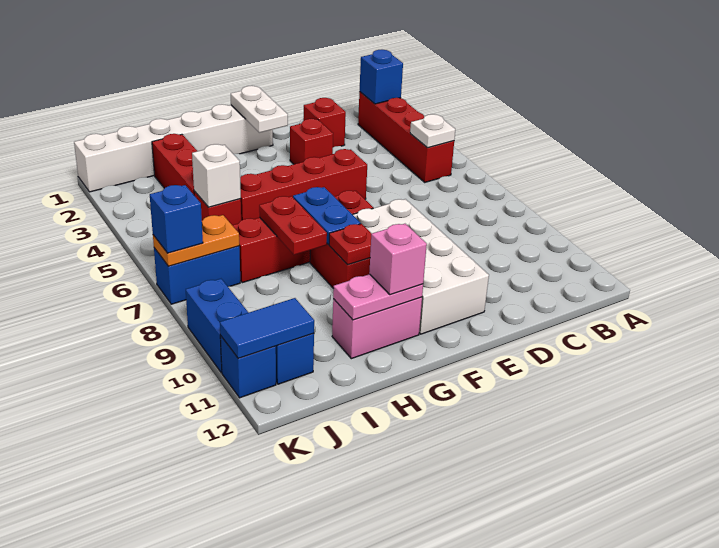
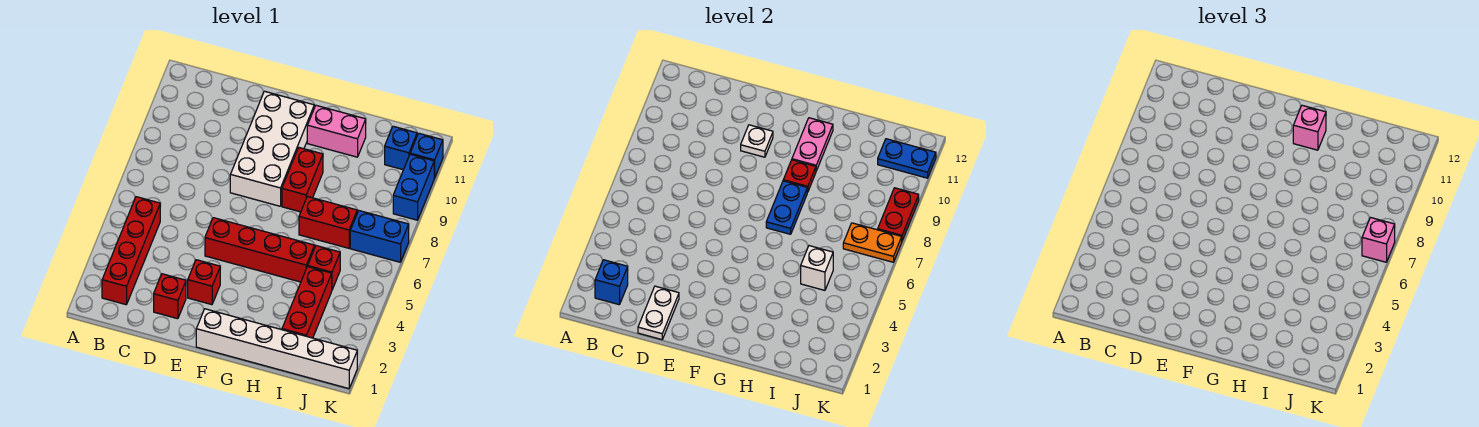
white 1x1 plate [410,114,455,148] -> white 1x1 plate moved to [741,125,773,157]
white 1x2 plate [231,86,288,133] -> white 1x2 plate moved to [638,286,679,340]
red 1x4 brick [232,191,373,283] -> red 1x2 brick [299,196,357,248]
pink 1x2 plate [333,274,423,320] -> pink 1x2 plate turned to [792,118,833,171]
red 1x2 plate [259,196,327,255] -> red 1x2 plate moved to [878,188,919,240]
blue 1x2 tile [220,298,314,358] -> blue 1x2 plate [878,139,936,178]
blue 1x1 brick [150,185,203,253] -> pink 1x1 brick [1362,218,1395,262]

